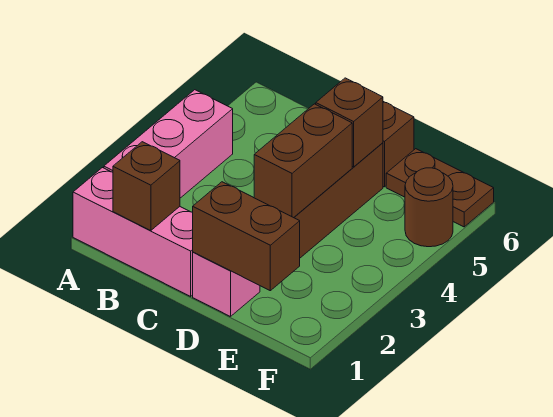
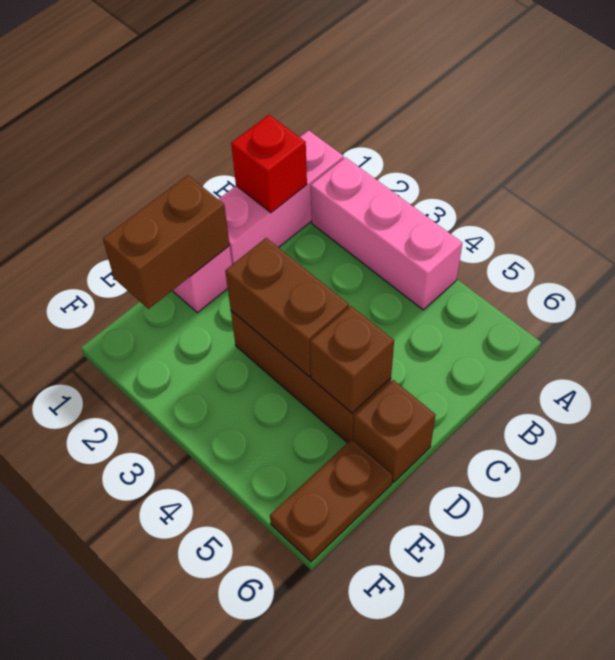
brown 1x1 brick [113,142,180,231] -> red 1x1 brick [231,115,307,213]
brown 1x1 round brick [405,168,453,247] -> none

